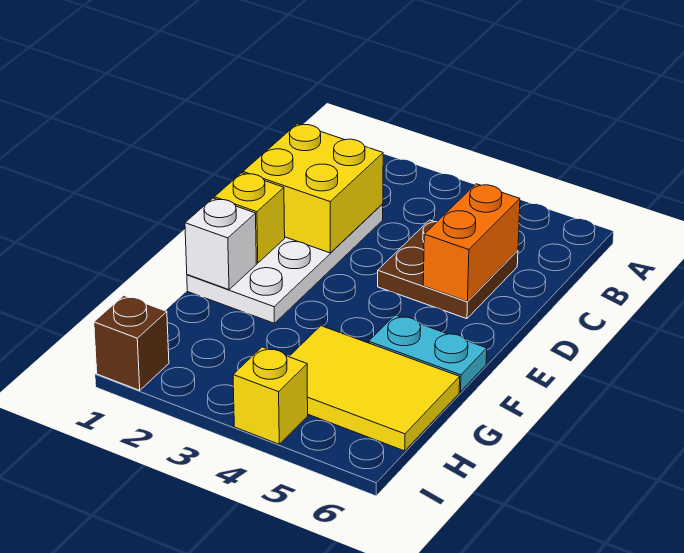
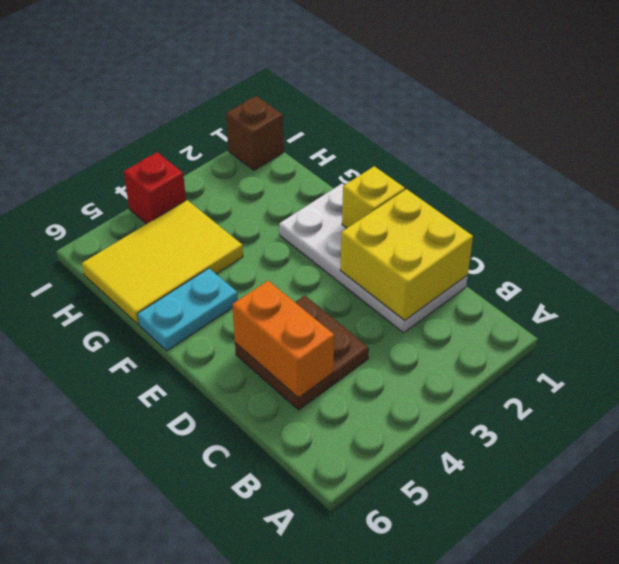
white 1x1 brick [185,198,256,290] -> none
yellow 1x1 brick [233,347,308,444] -> red 1x1 brick [124,152,186,224]

